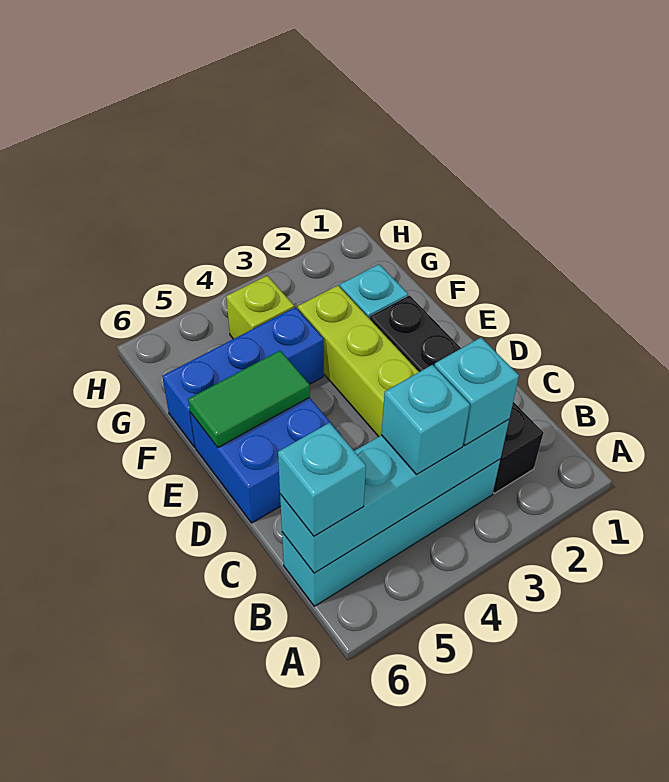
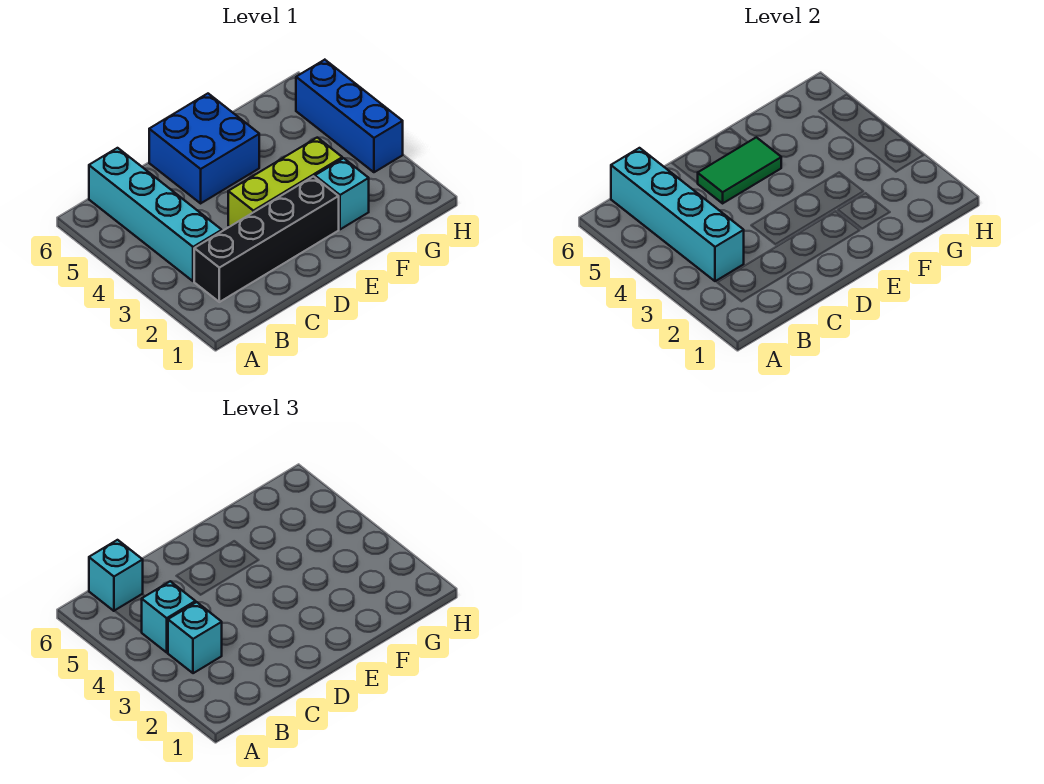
green 1x2 tile [188,351,310,447] -> green 1x2 tile turned to [698,137,781,203]
blue 1x3 brick [162,307,324,447] -> blue 1x3 brick moved to [296,60,403,172]
lime 1x1 brick [226,276,294,339] -> none

